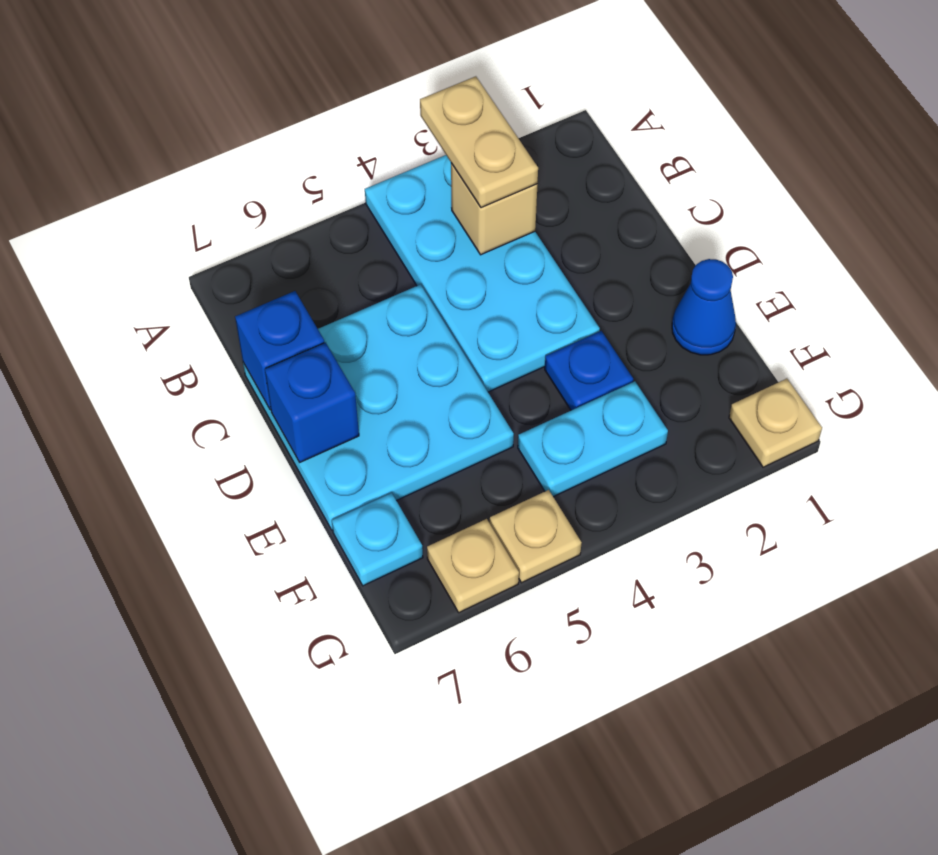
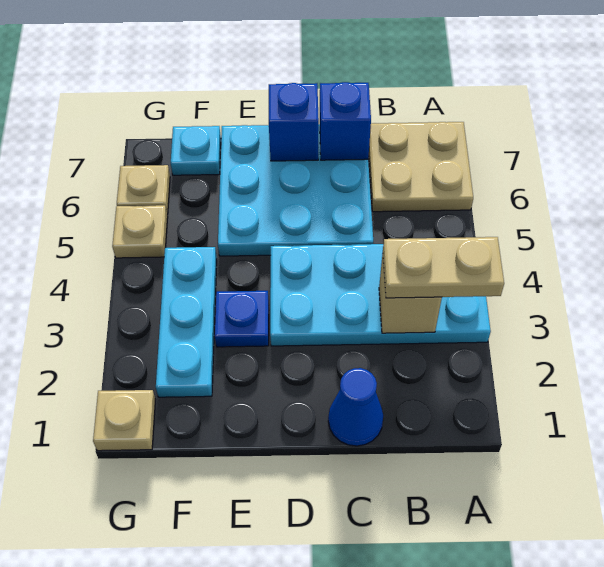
none -> tan 2x2 plate [369,122,473,212]
blue 1x1 cone [672,259,736,355] -> blue 1x1 cone moved to [328,368,383,446]
cyan 1x2 plate [518,381,668,497] -> cyan 1x3 plate [156,247,217,397]

